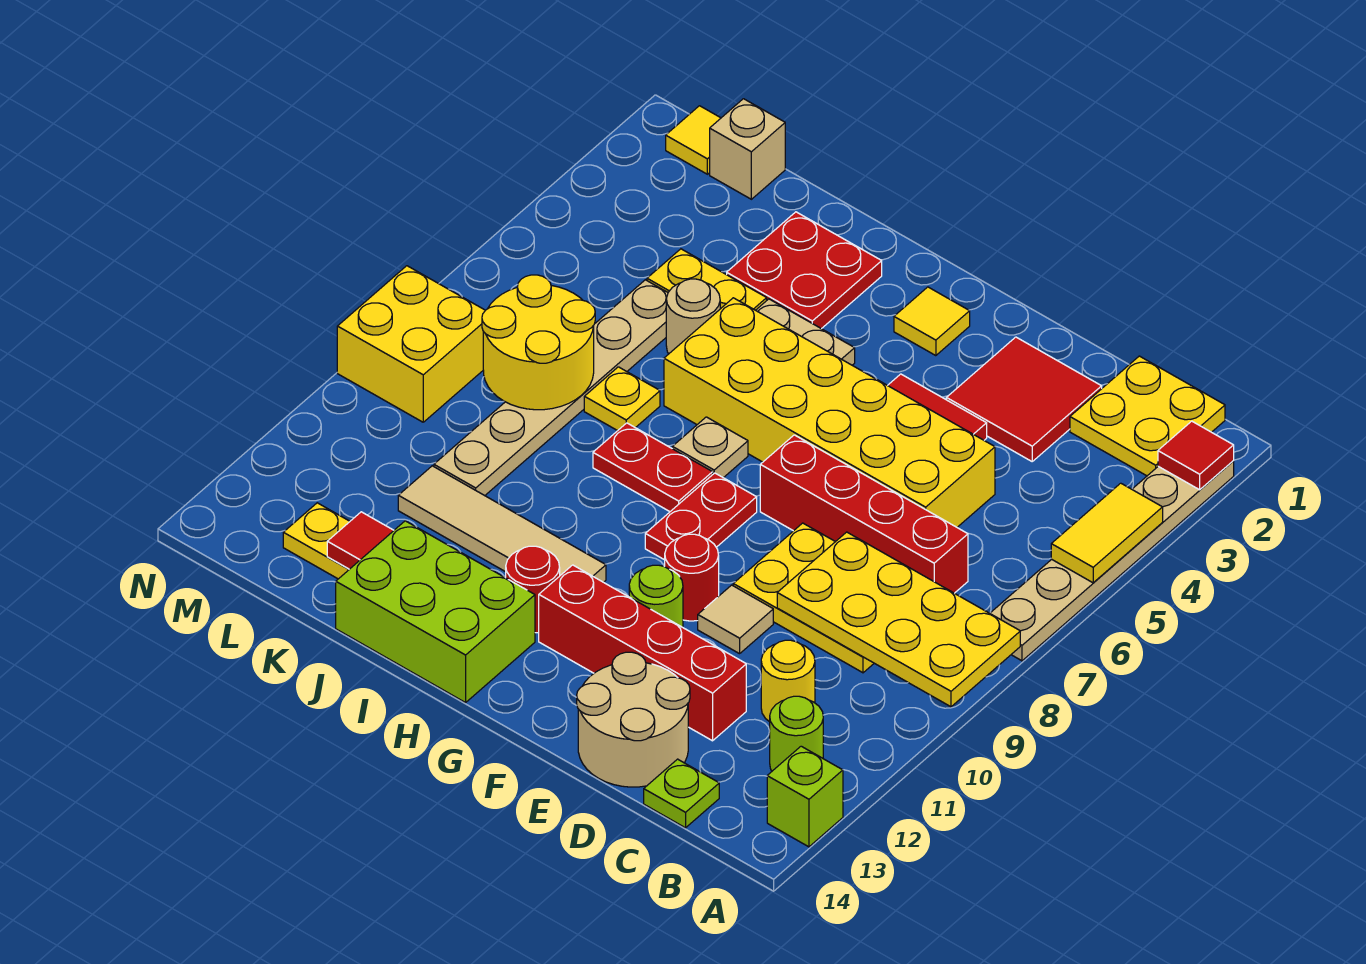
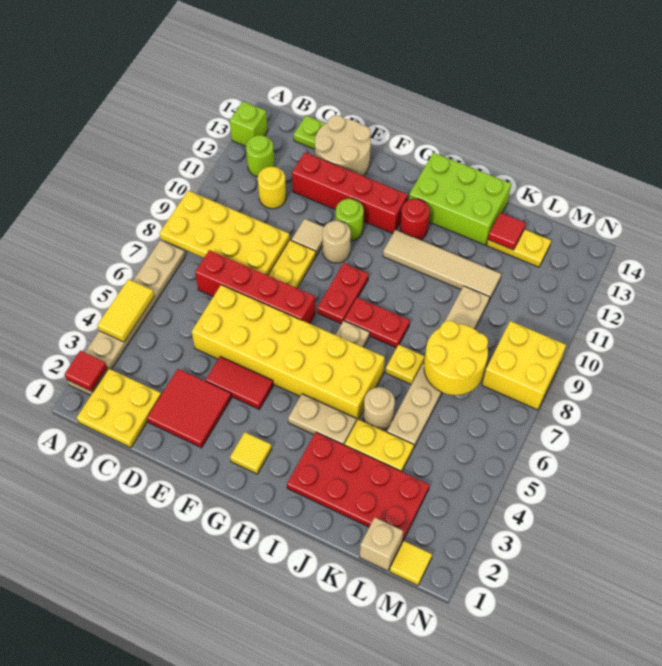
red 1x1 round brick [665,534,719,621] -> tan 1x1 round brick [323,221,351,263]
red 2x2 plate [727,212,882,329] -> red 2x4 plate [287,432,430,542]

